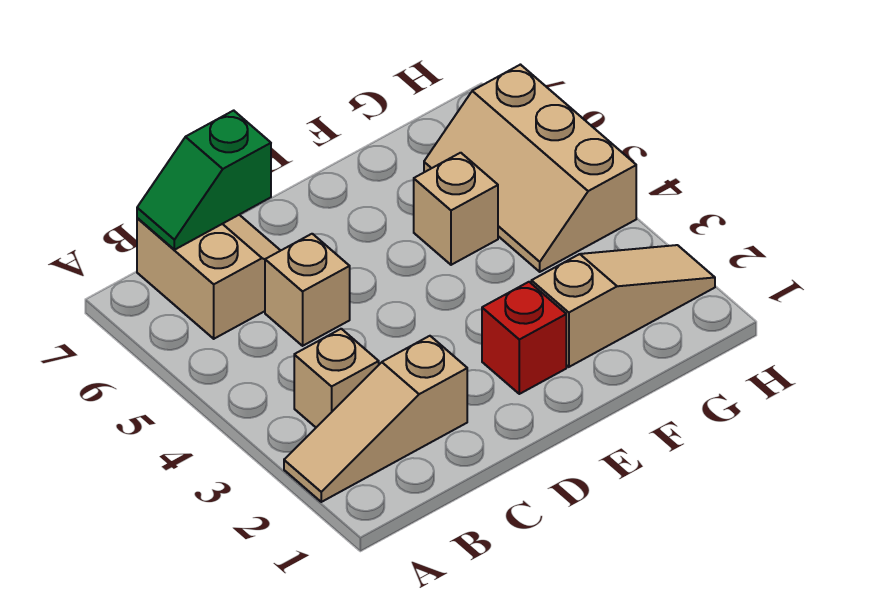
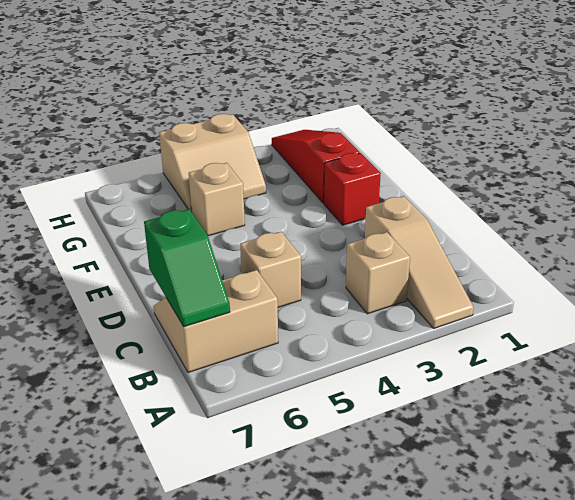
tan 1x3 slope [531,245,715,367] -> red 1x3 slope [272,130,360,203]
tan 2x3 slope [424,65,636,272] -> tan 2x2 slope [159,114,266,212]

